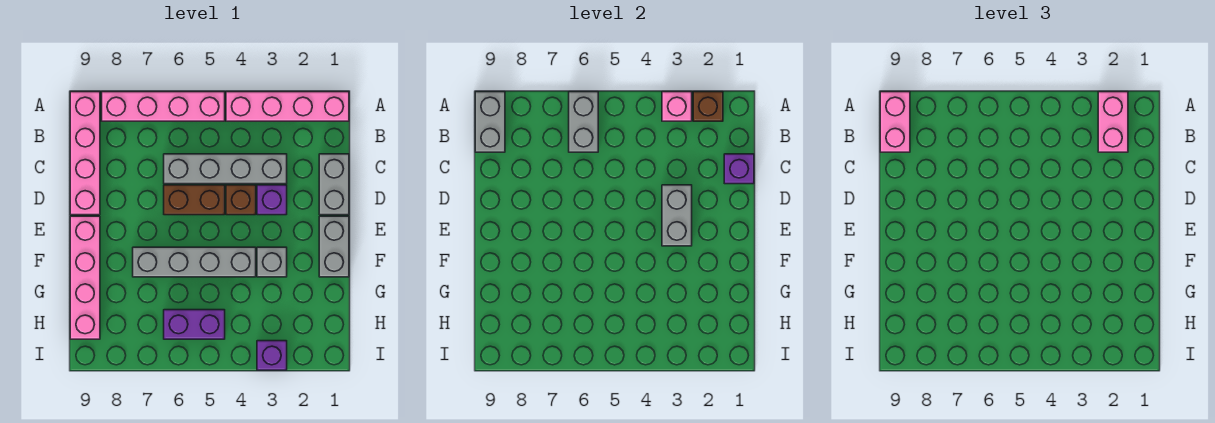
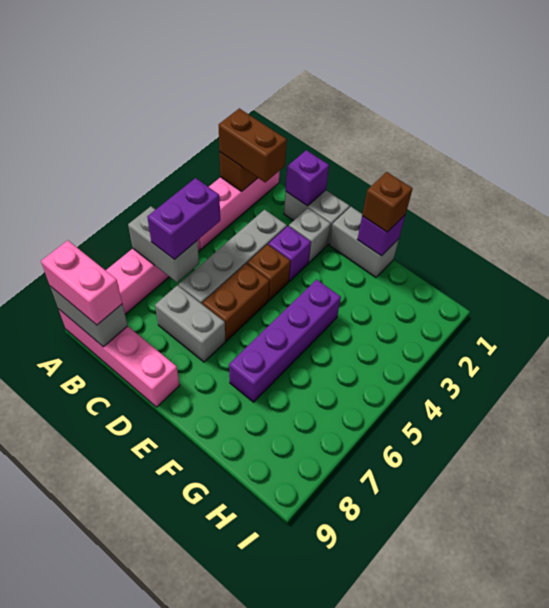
pink 1x2 brick [1098,92,1128,152] -> brown 1x2 brick [219,108,287,182]
pink 1x1 brick [662,92,692,121] -> none
grey 1x2 brick [662,185,692,246] -> grey 1x2 brick moved to [155,285,226,362]
pink 1x4 brick [70,216,100,339] -> none
none -> brown 1x1 brick [362,172,413,232]
grey 1x1 brick [257,247,287,277] -> grey 1x1 brick moved to [289,208,330,262]
grey 1x4 brick [133,247,256,277] -> purple 1x4 brick [229,279,341,402]
purple 1x2 brick [164,310,225,339] -> purple 1x2 brick moved to [147,178,220,260]
purple 1x1 brick [257,341,287,370] -> purple 1x1 brick moved to [357,215,405,256]

